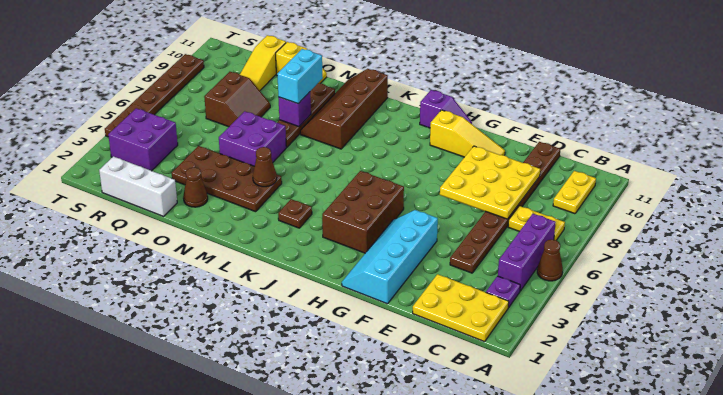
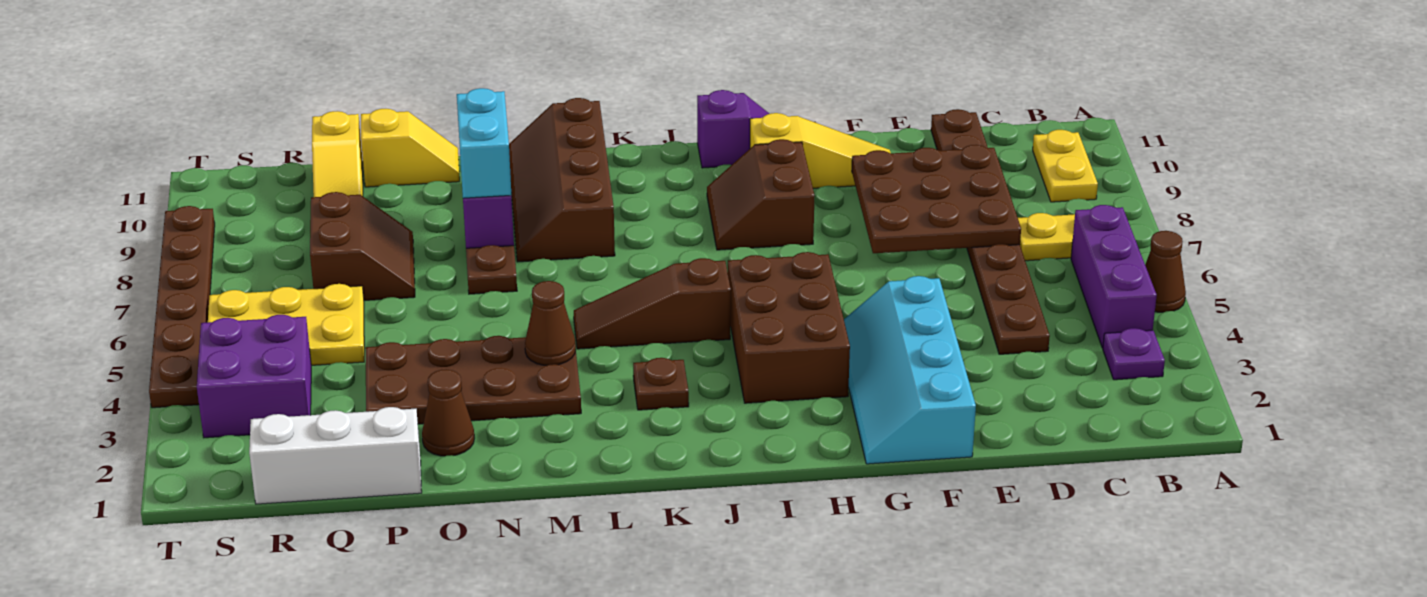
yellow 2x3 plate [413,274,509,342] -> yellow 2x3 plate moved to [208,284,364,365]
yellow 3x3 plate [440,146,540,219] -> brown 3x3 plate [852,145,1021,253]
none -> brown 2x2 slope [707,139,815,250]
none -> brown 1x3 slope [574,258,731,349]
purple 2x2 brick [219,111,286,166] -> none

